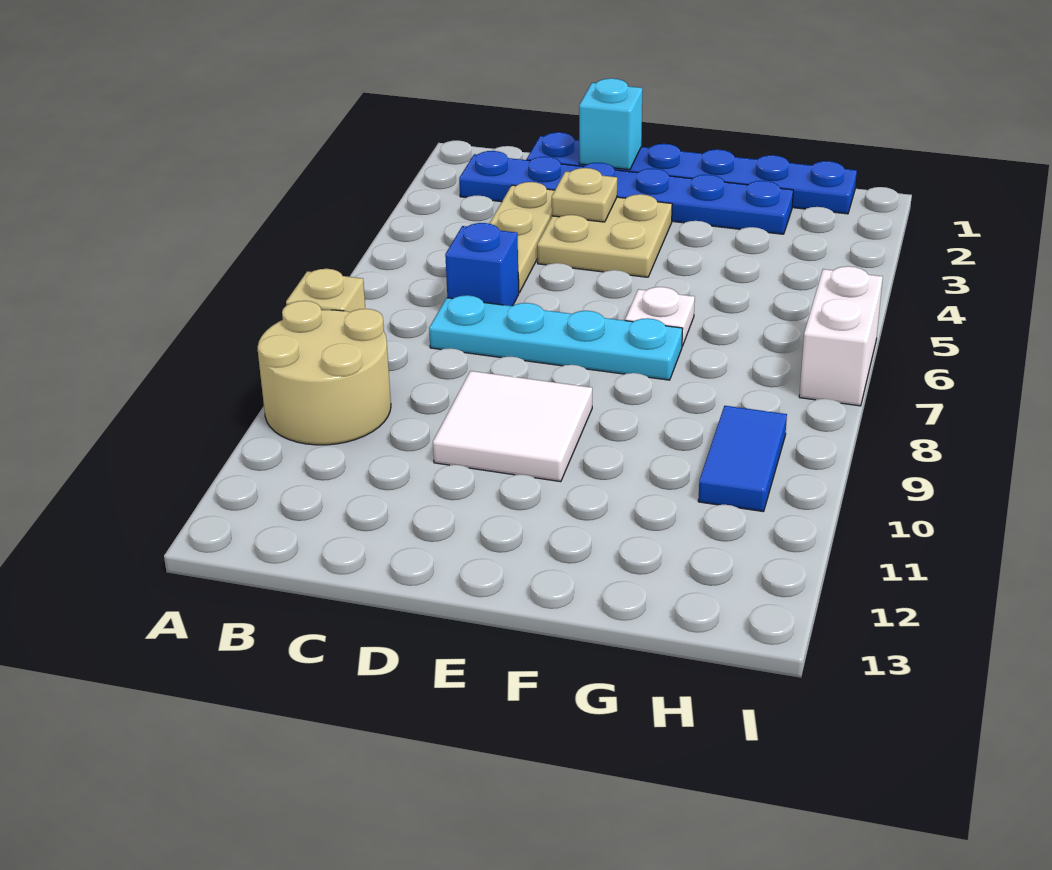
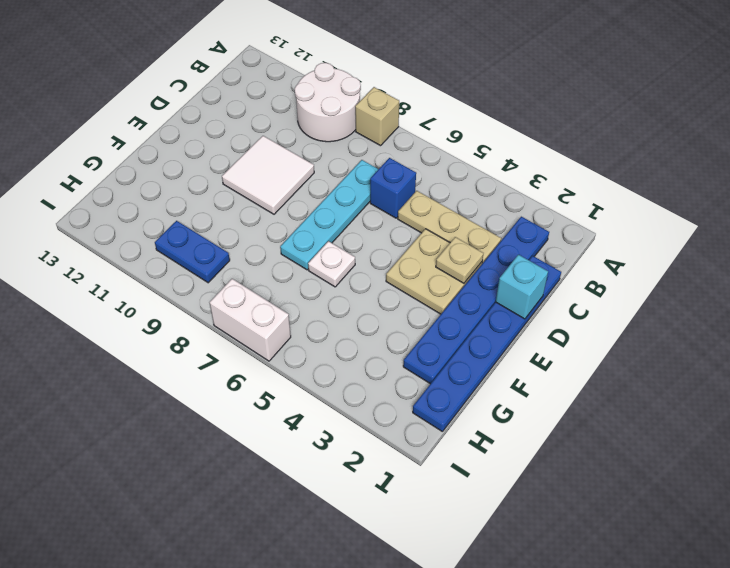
tan 2x2 round brick [258,301,391,445] -> white 2x2 round brick [295,63,361,142]
blue 1x2 tile [698,406,787,512] -> blue 1x2 plate [155,221,230,283]

